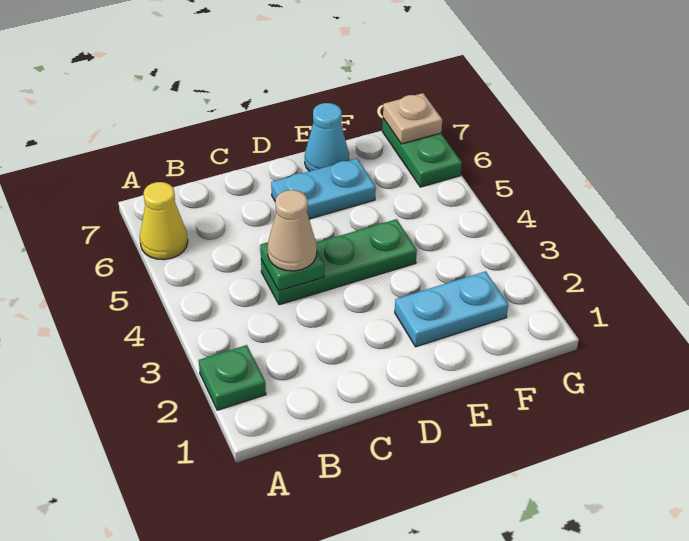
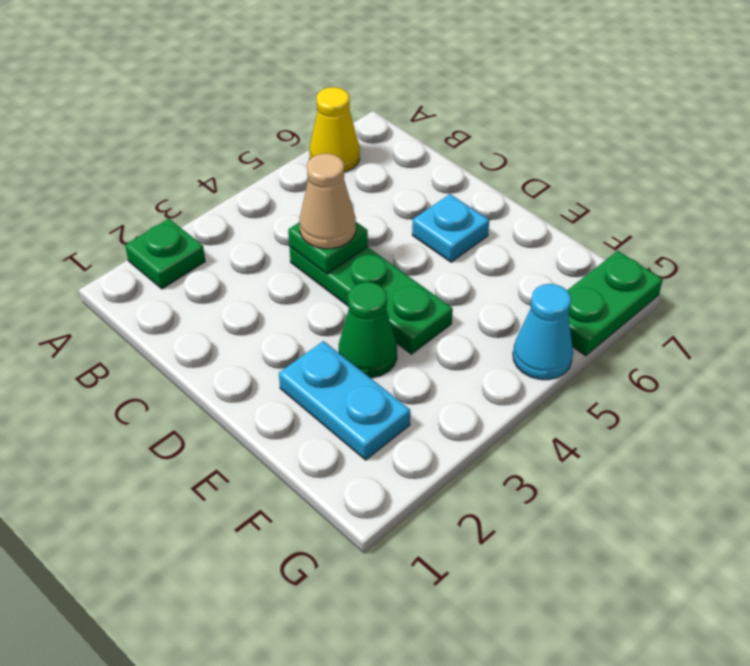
cyan 1x2 plate [271,158,376,219] -> cyan 1x1 plate [412,194,489,262]
none -> green 1x1 cone [339,282,397,378]
cyan 1x1 cone [305,103,349,171] -> cyan 1x1 cone moved to [513,284,573,380]
tan 1x1 plate [383,93,442,144] -> none

